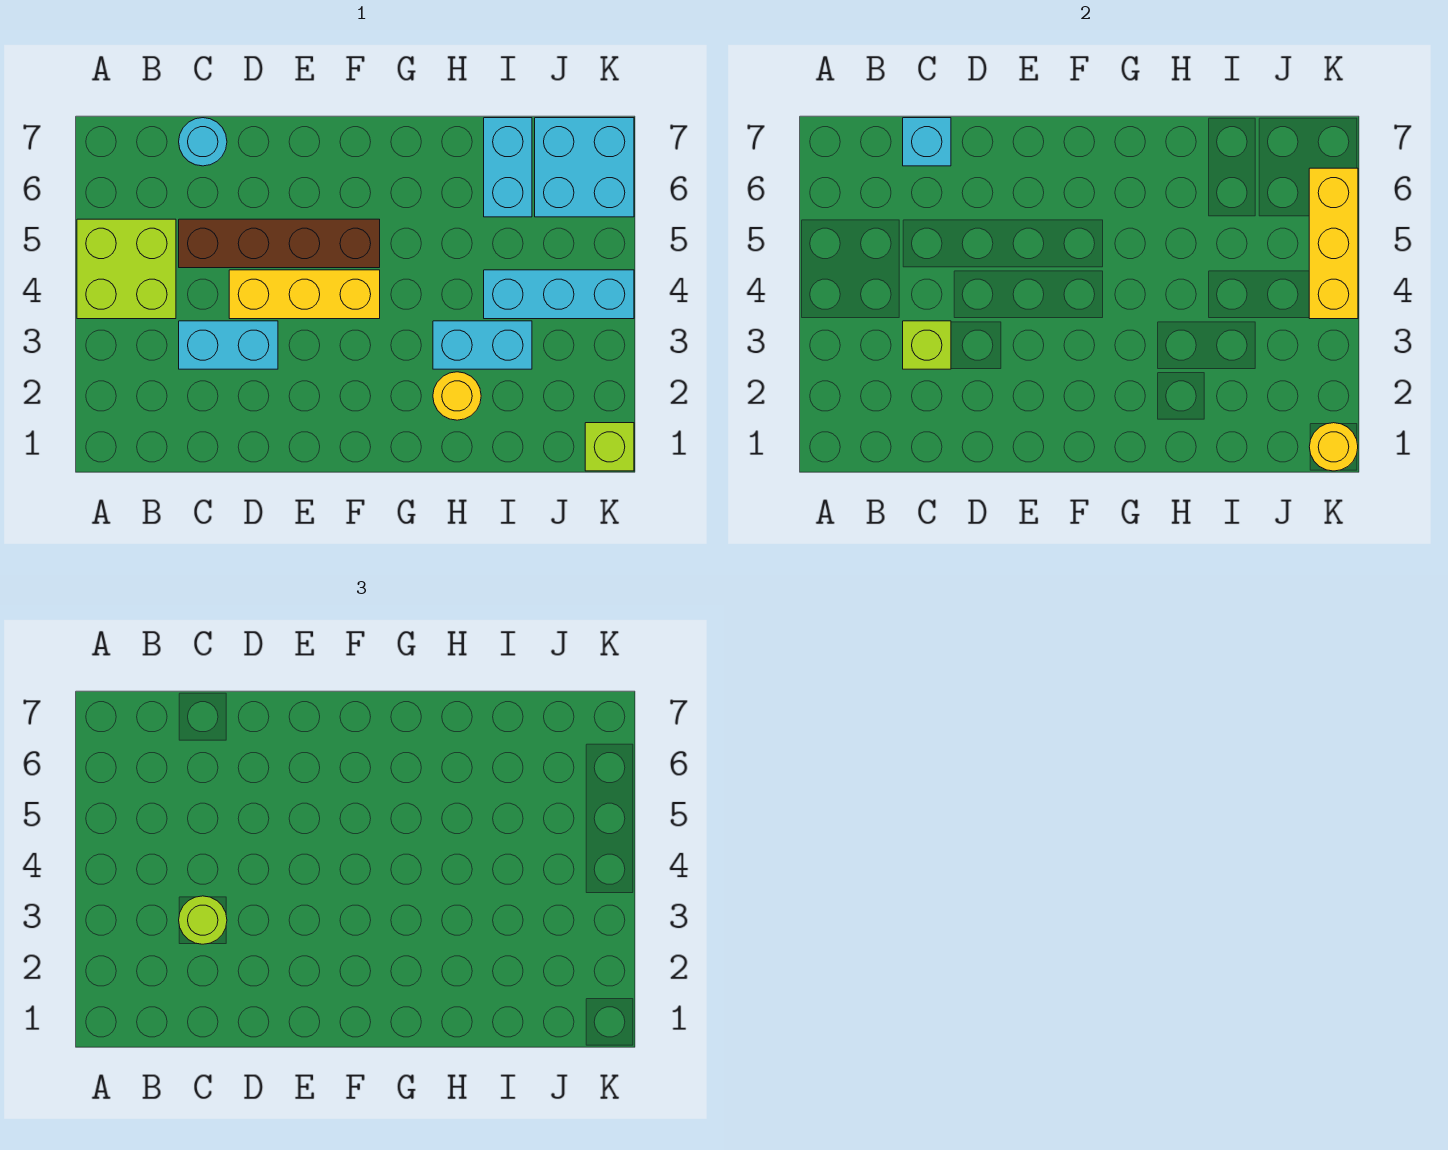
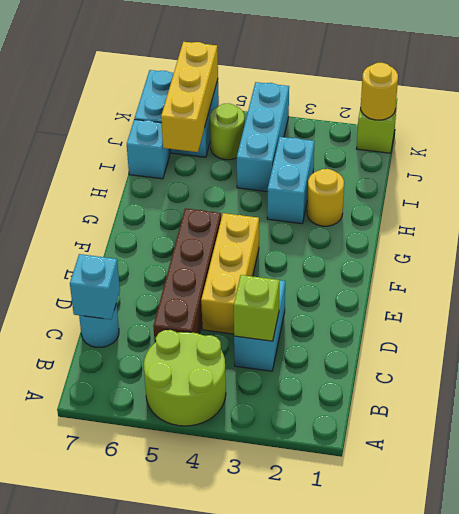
lime 2x2 brick [77,219,176,319] -> lime 2x2 round brick [144,330,226,426]
lime 1x1 round brick [179,896,227,944] -> lime 1x1 round brick moved to [210,104,245,160]
cyan 1x2 brick [484,118,532,217] -> cyan 1x1 brick [127,119,170,179]
yellow 1x3 brick [1309,168,1358,319] -> yellow 1x3 brick turned to [161,42,218,152]

